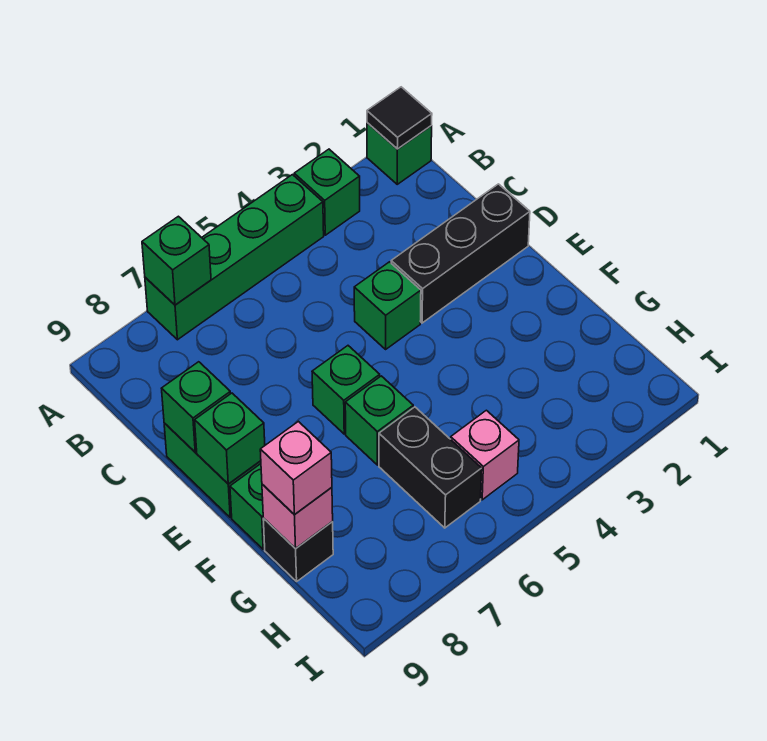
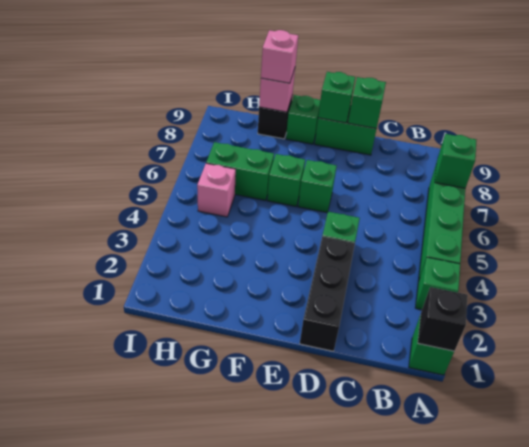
black 1x1 tile [367,87,432,149] -> black 1x1 brick [418,287,468,351]
black 1x2 brick [379,407,482,528] -> green 1x2 brick [206,142,274,200]

